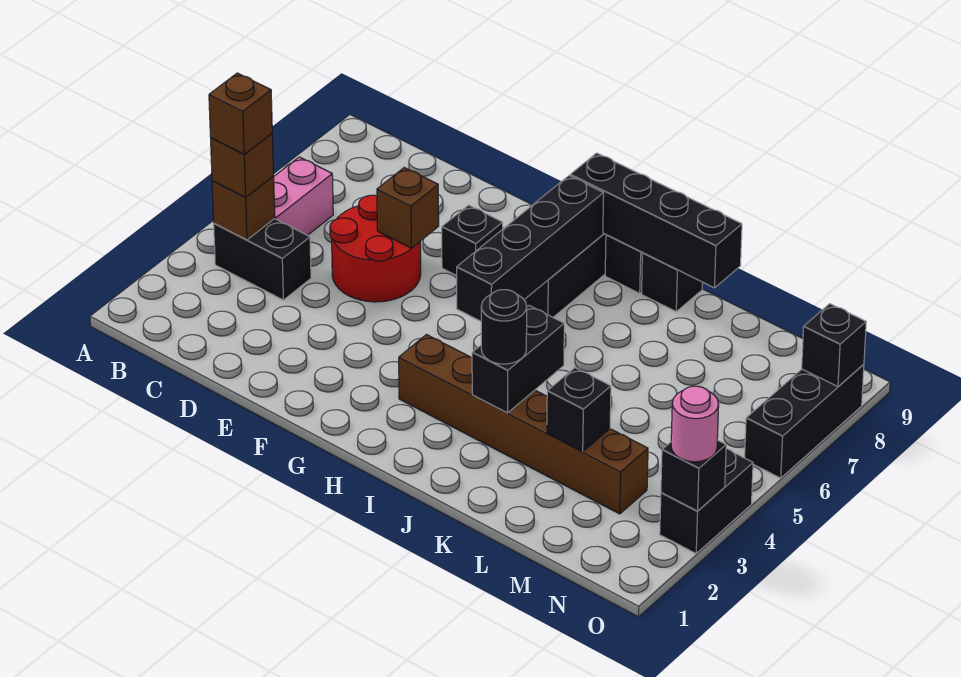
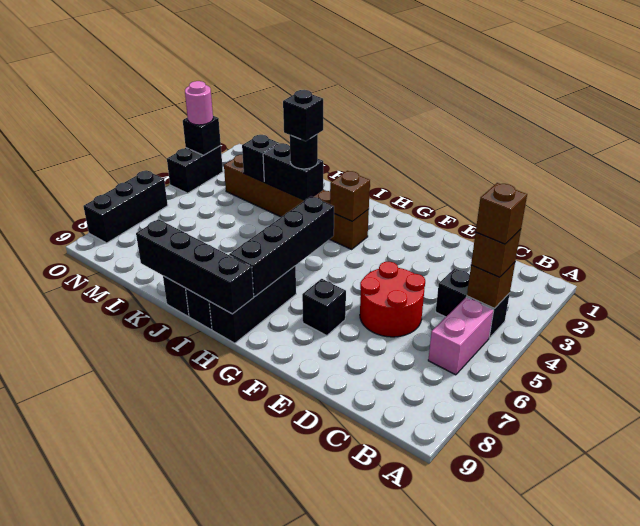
brown 1x1 brick [377,168,439,248] -> brown 1x1 brick moved to [330,171,370,221]
black 1x2 brick [472,306,564,413] -> black 1x2 brick turned to [263,143,323,200]
black 1x1 brick [802,304,866,387] -> black 1x1 brick moved to [283,90,323,141]

